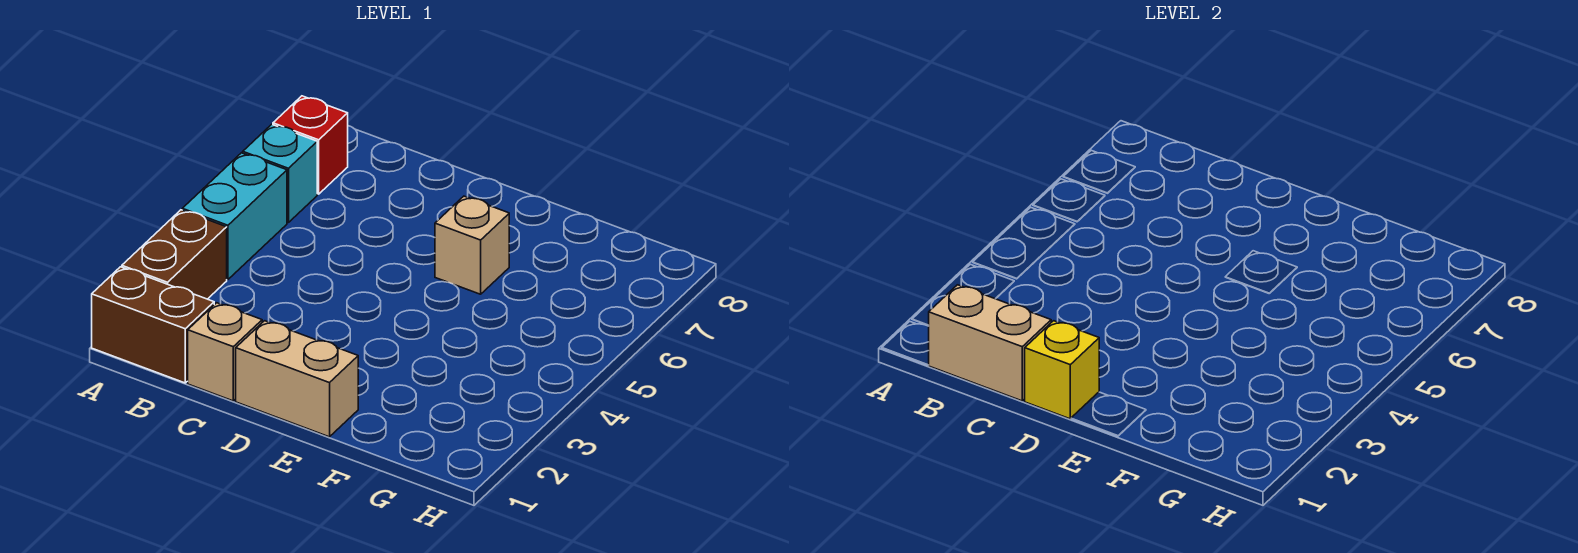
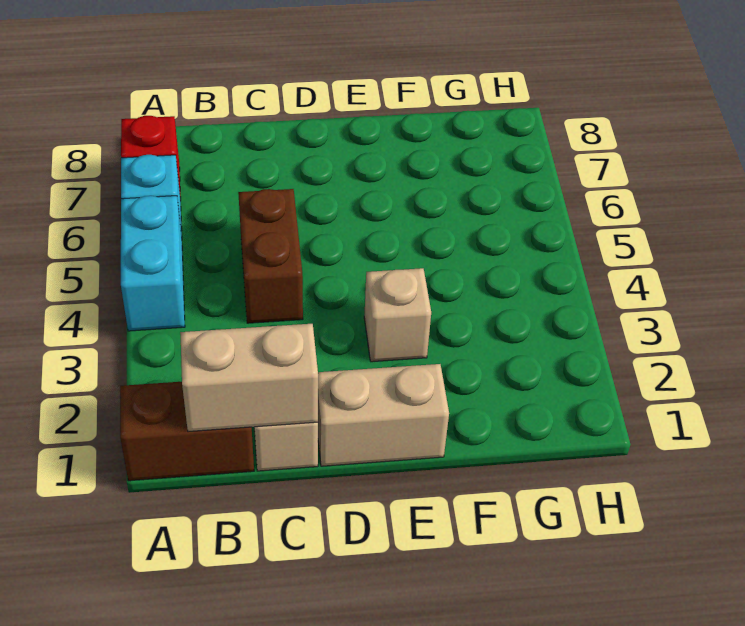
brown 1x2 brick [122,210,227,299] -> brown 1x2 brick moved to [238,189,303,323]
yellow 1x1 brick [1025,321,1099,419] -> none
tan 1x1 brick [435,196,509,294] -> tan 1x1 brick moved to [364,268,431,362]

